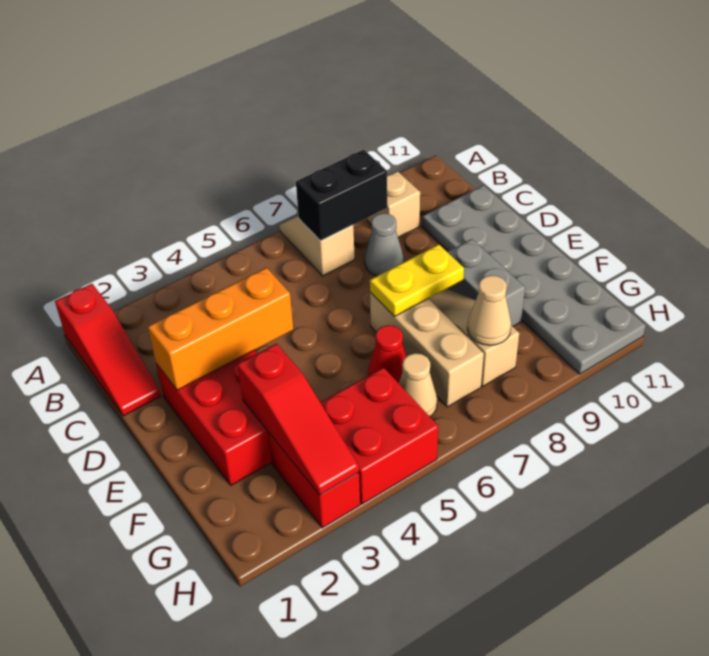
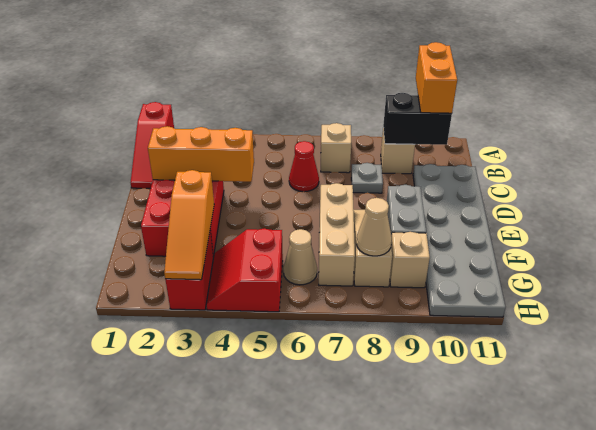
none -> orange 1x2 brick [416,42,457,113]
black 1x2 brick [296,150,387,241] -> black 1x2 brick moved to [383,93,452,145]
grey 1x1 cone [365,213,403,276] -> grey 1x1 plate [351,163,383,193]
yellow 1x2 plate [370,244,464,317] -> none
red 1x3 slope [237,344,359,495] -> orange 1x3 slope [164,170,214,280]
red 1x1 cone [368,325,406,383] -> red 1x1 cone moved to [289,141,319,192]
red 2x2 brick [320,368,438,504] -> red 2x2 slope [206,228,283,312]
none -> tan 1x1 brick [390,232,430,288]

